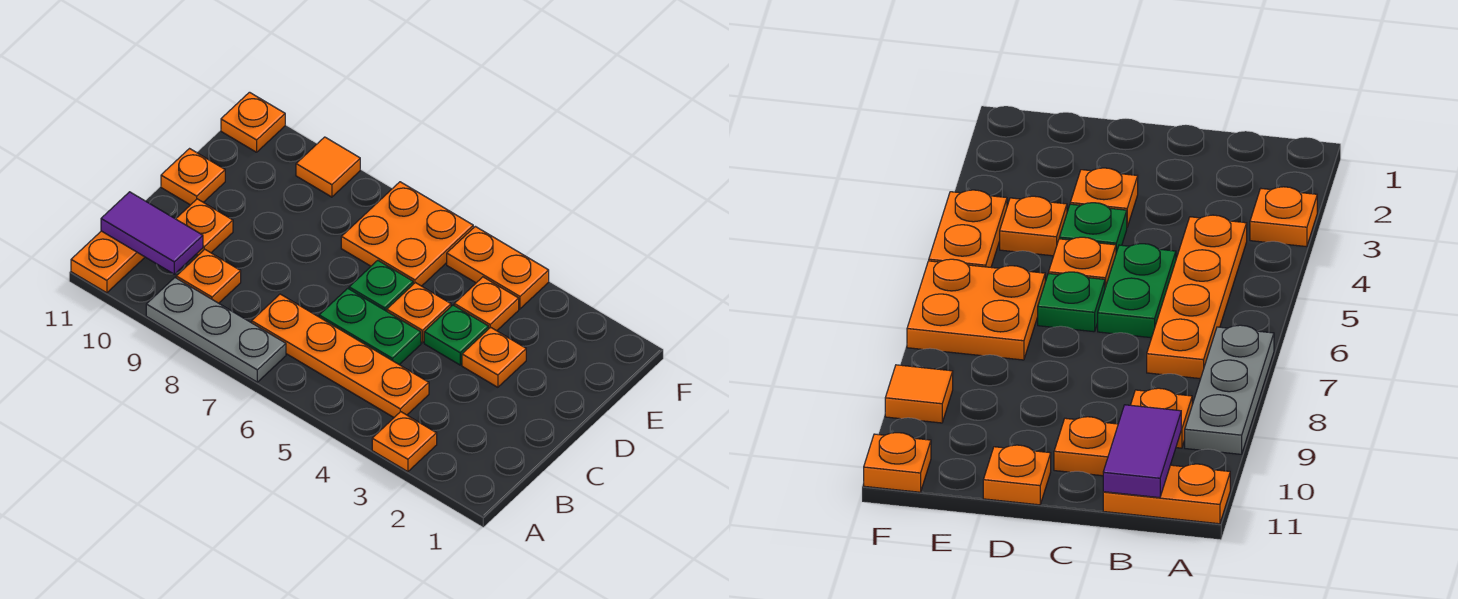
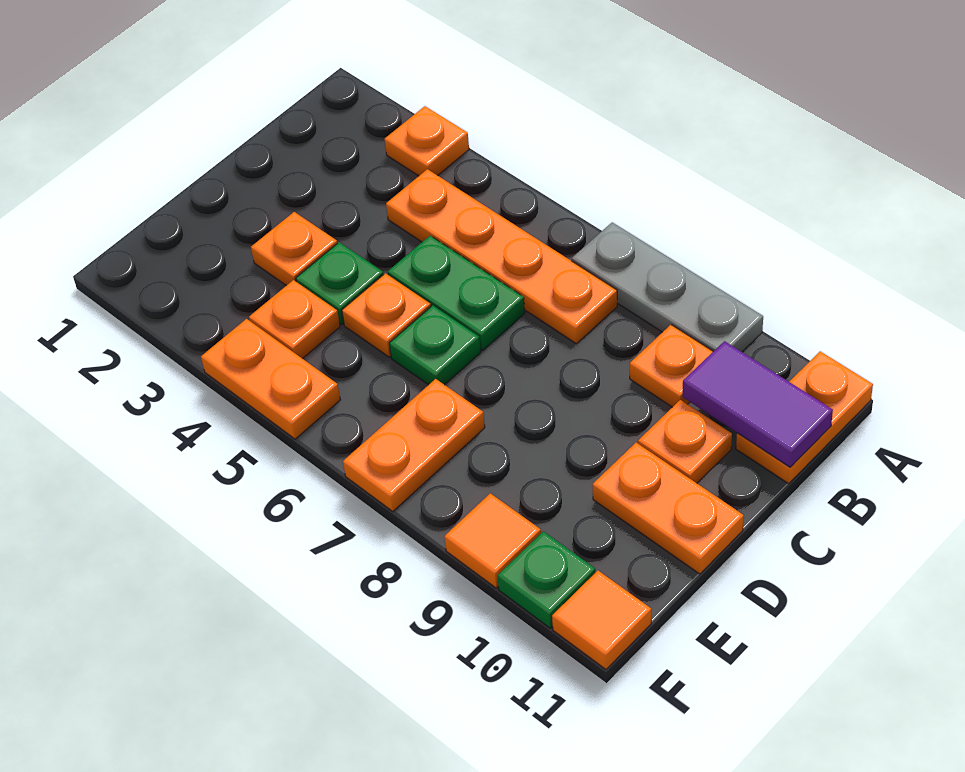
orange 1x1 plate [161,149,225,205] -> orange 1x2 plate [592,443,744,574]
orange 2x2 plate [341,182,473,286] -> orange 1x2 plate [343,379,485,511]
none -> green 1x1 plate [497,531,595,628]
orange 1x1 plate [221,92,285,152] -> orange 1x1 tile [552,571,651,669]

